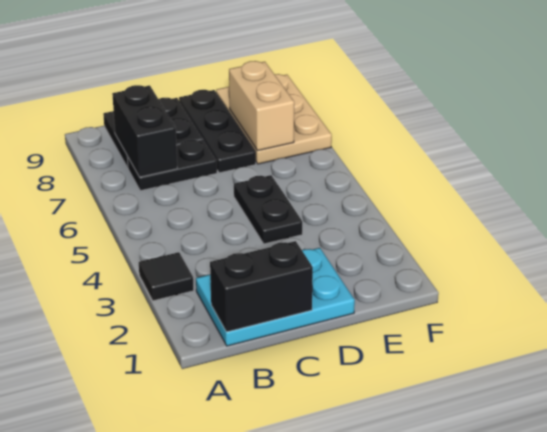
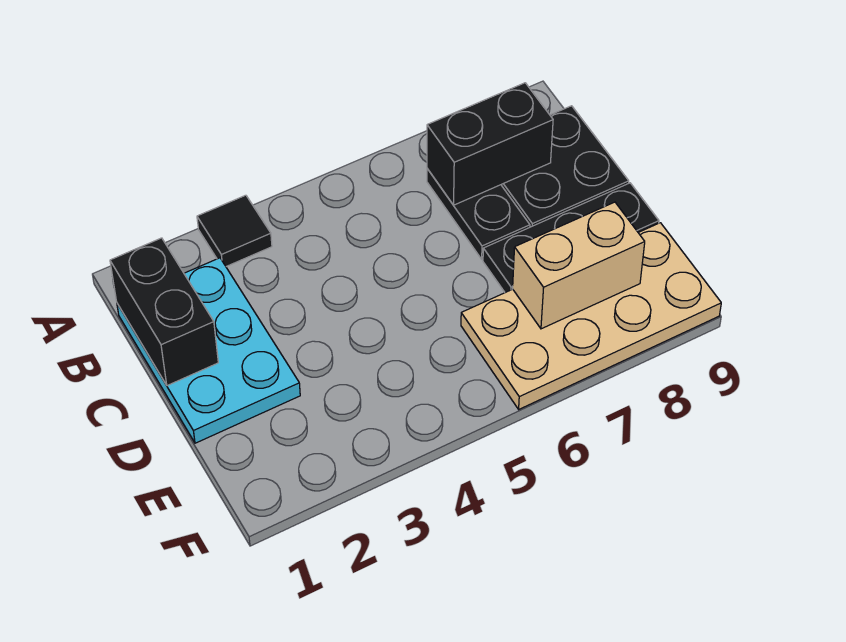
black 1x2 plate [234,175,302,244] -> none
tan 2x3 plate [216,74,332,164] -> tan 2x4 plate [461,223,721,409]

